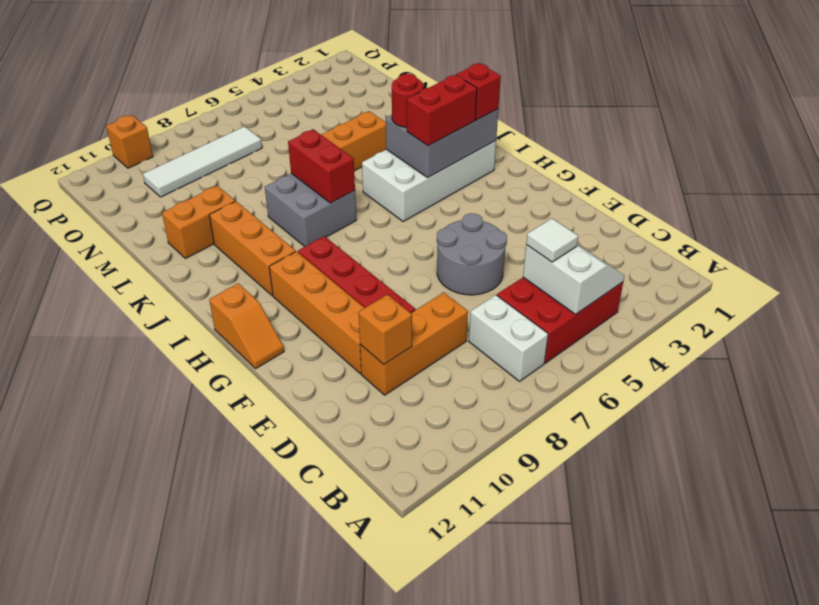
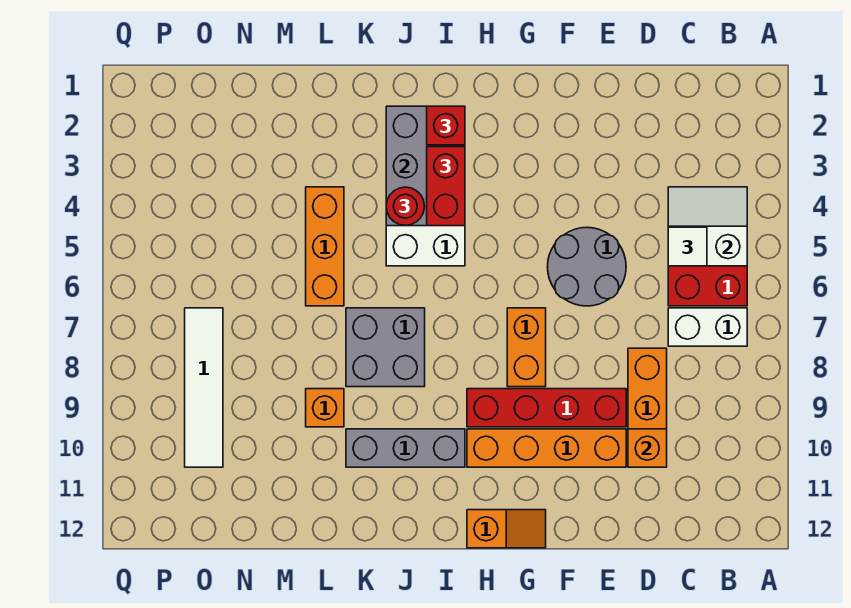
orange 1x3 brick [209,201,296,296] -> grey 1x3 brick [346,429,465,467]
red 1x2 brick [288,129,355,203] -> none
orange 1x2 brick [162,186,235,259] -> orange 1x2 brick moved to [507,308,546,387]
orange 1x1 brick [106,115,153,168] -> orange 1x1 brick moved to [306,389,344,427]

